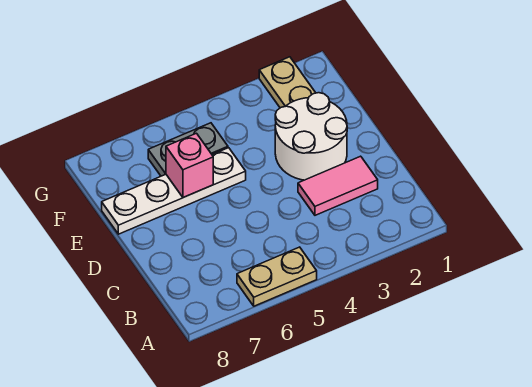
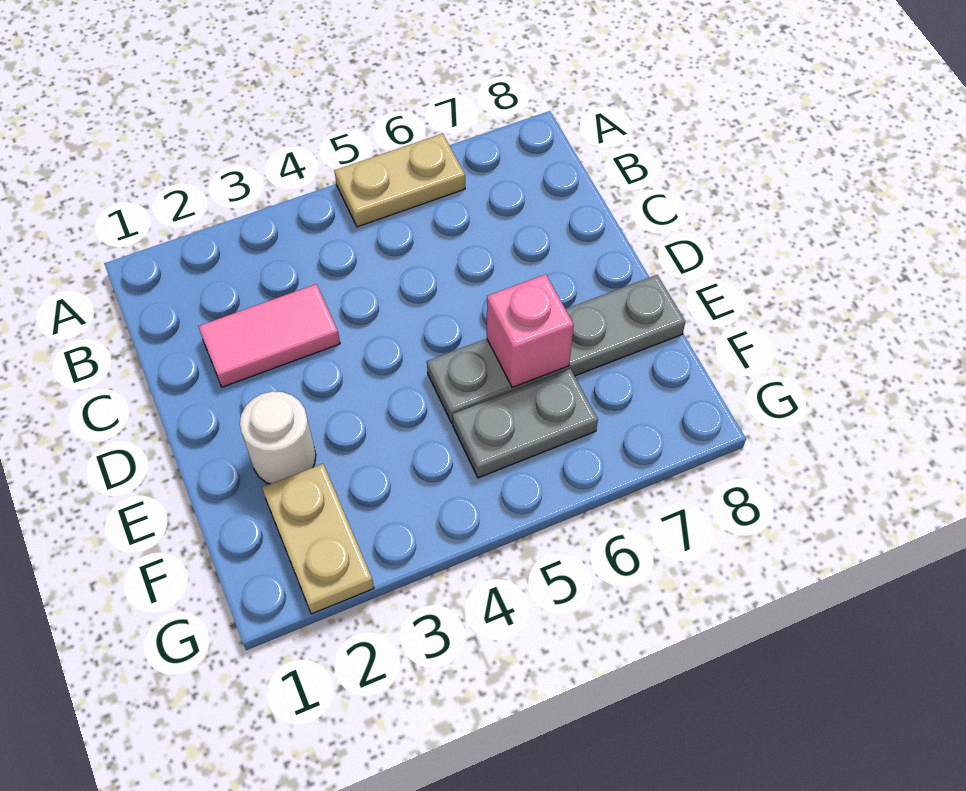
white 2x2 round brick [275,93,347,180] -> white 1x1 round brick [240,391,316,484]
white 1x4 plate [102,148,246,234] -> grey 1x4 plate [427,275,686,423]

